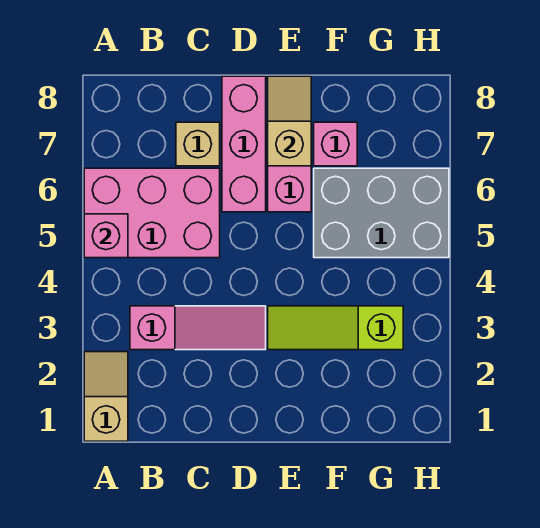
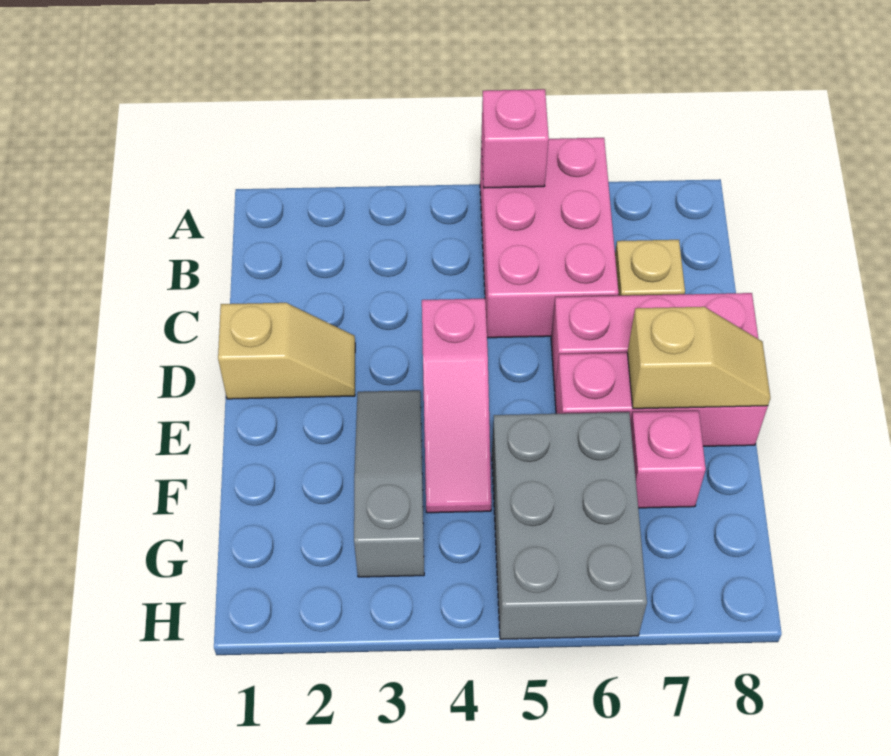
tan 1x2 slope [84,352,128,441] -> tan 1x2 slope moved to [218,303,355,399]
pink 1x3 slope [130,306,266,350] -> pink 1x3 slope moved to [422,299,491,513]
lime 1x3 slope [268,306,403,350] -> grey 1x3 slope [354,390,424,577]

